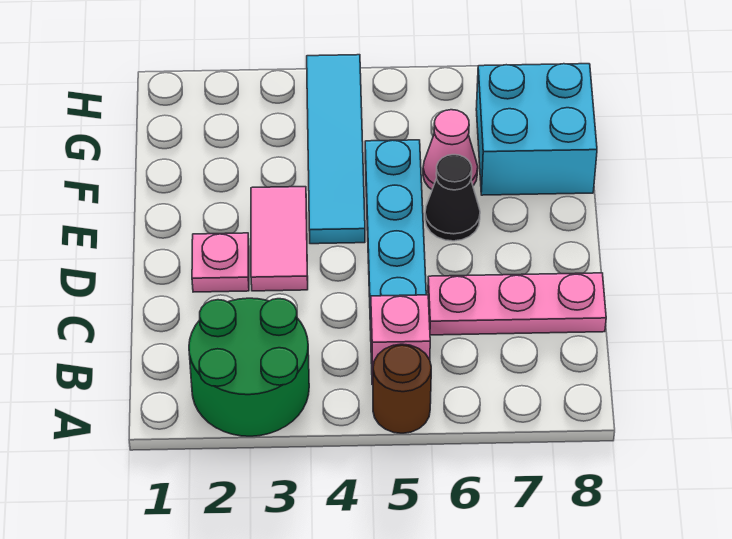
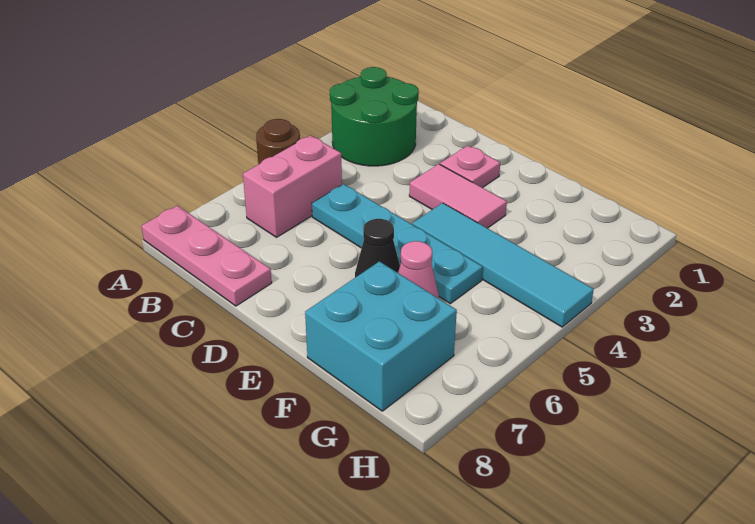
pink 1x1 brick [371,295,430,385] -> pink 1x2 brick [243,135,342,237]
pink 1x3 plate [428,273,606,335] -> pink 1x3 plate turned to [141,206,272,306]

